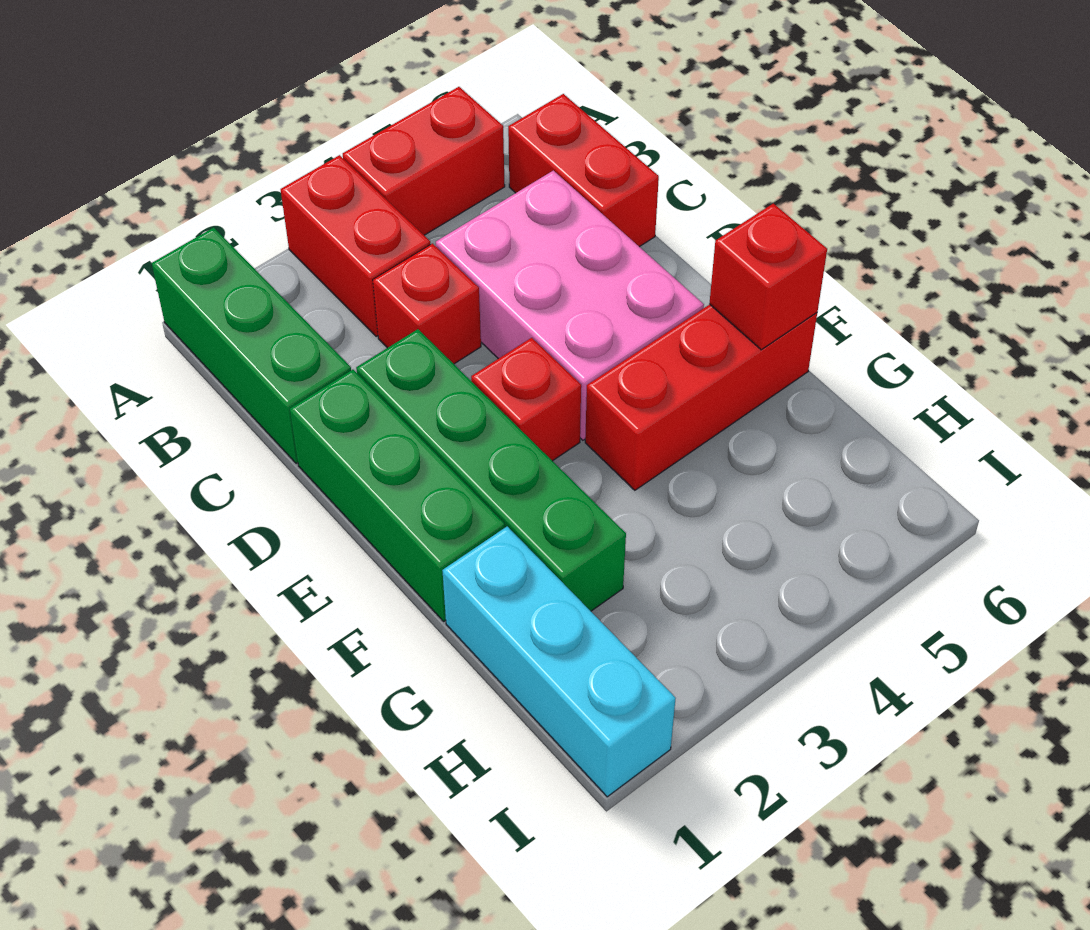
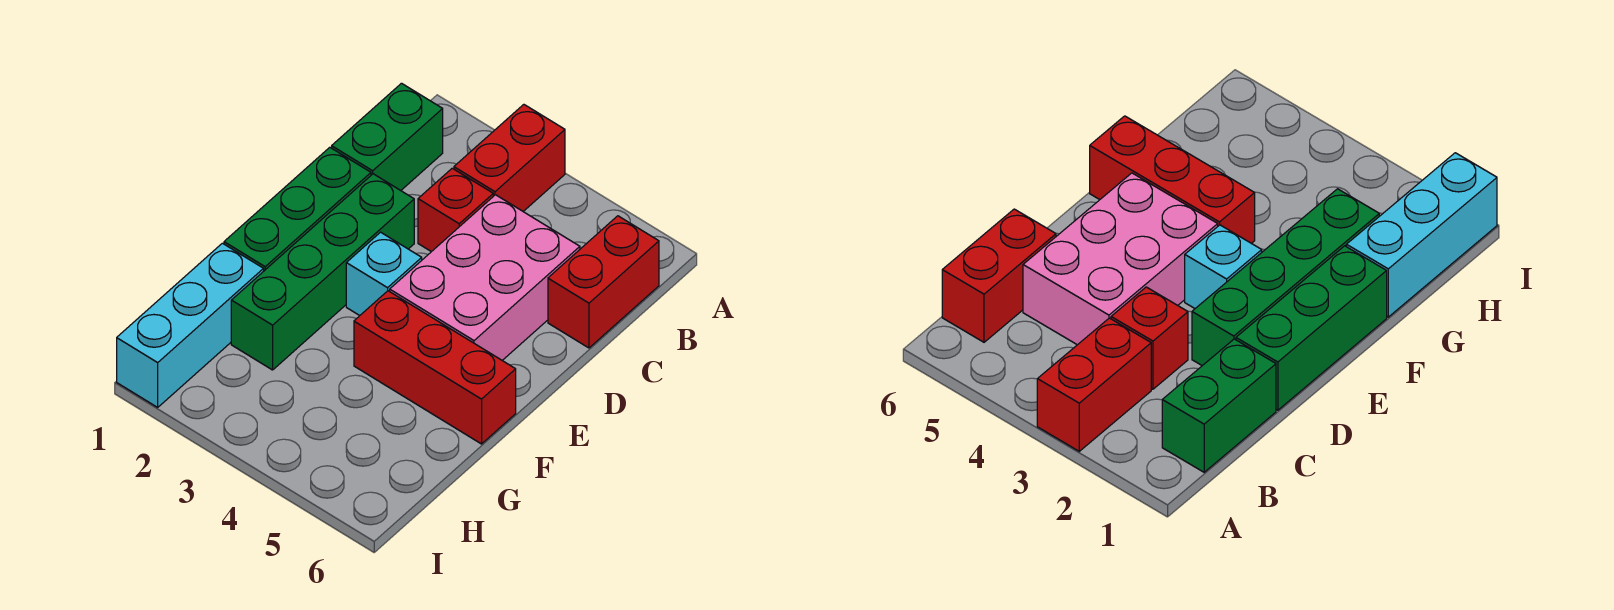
green 1x3 brick [152,227,351,464] -> green 1x2 brick [332,83,443,190]
red 1x2 brick [343,87,505,235] -> none
red 1x1 brick [471,338,581,461] -> cyan 1x1 brick [346,232,422,316]
red 1x1 brick [709,203,827,350] -> none

